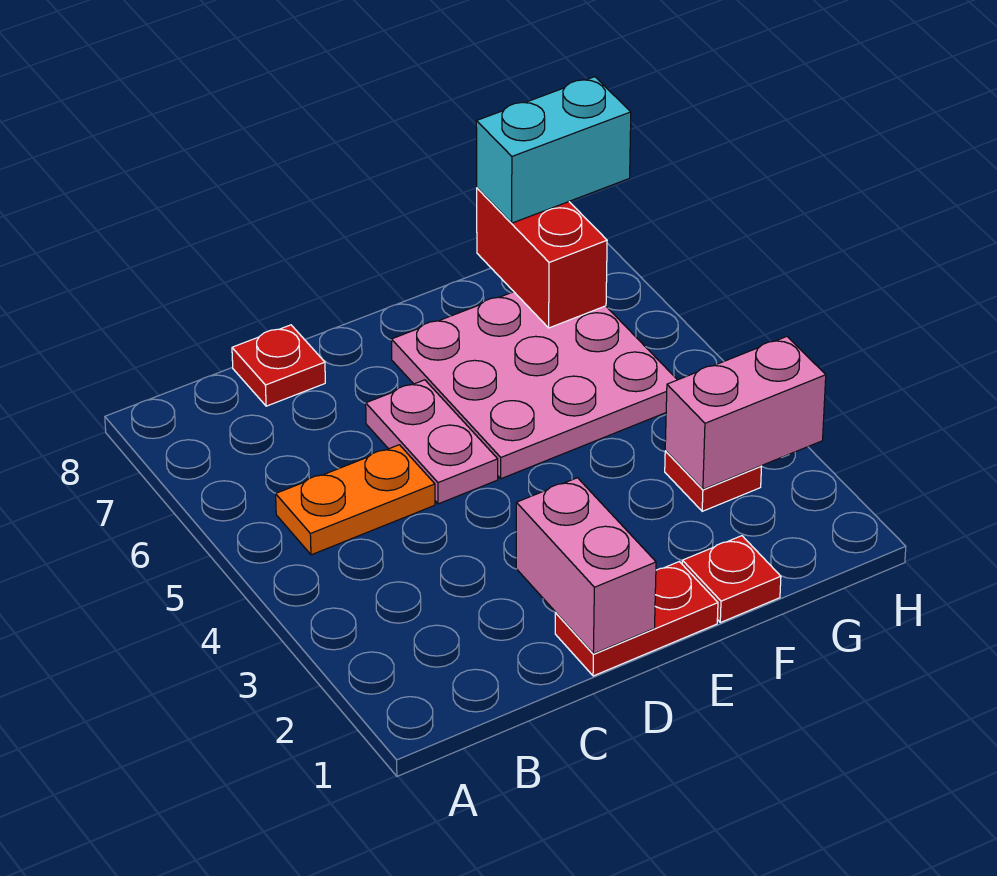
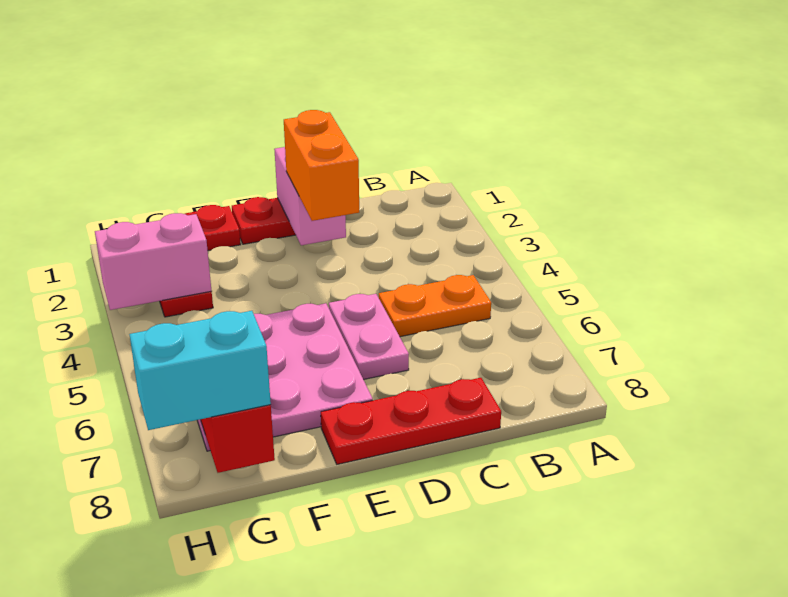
red 1x1 plate [232,325,325,406] -> red 1x3 plate [321,378,501,464]
none -> orange 1x2 brick [284,110,359,221]

